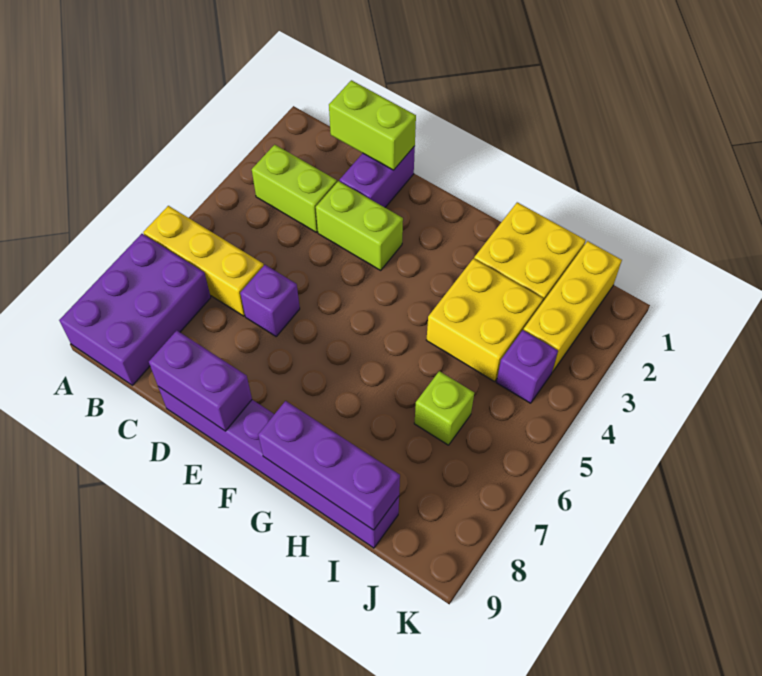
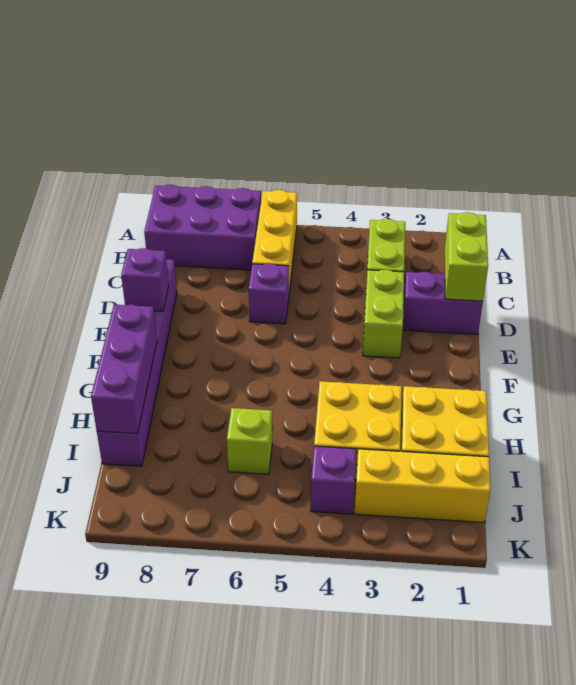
purple 1x2 brick [149,331,252,431] -> purple 1x1 brick [121,248,169,312]

